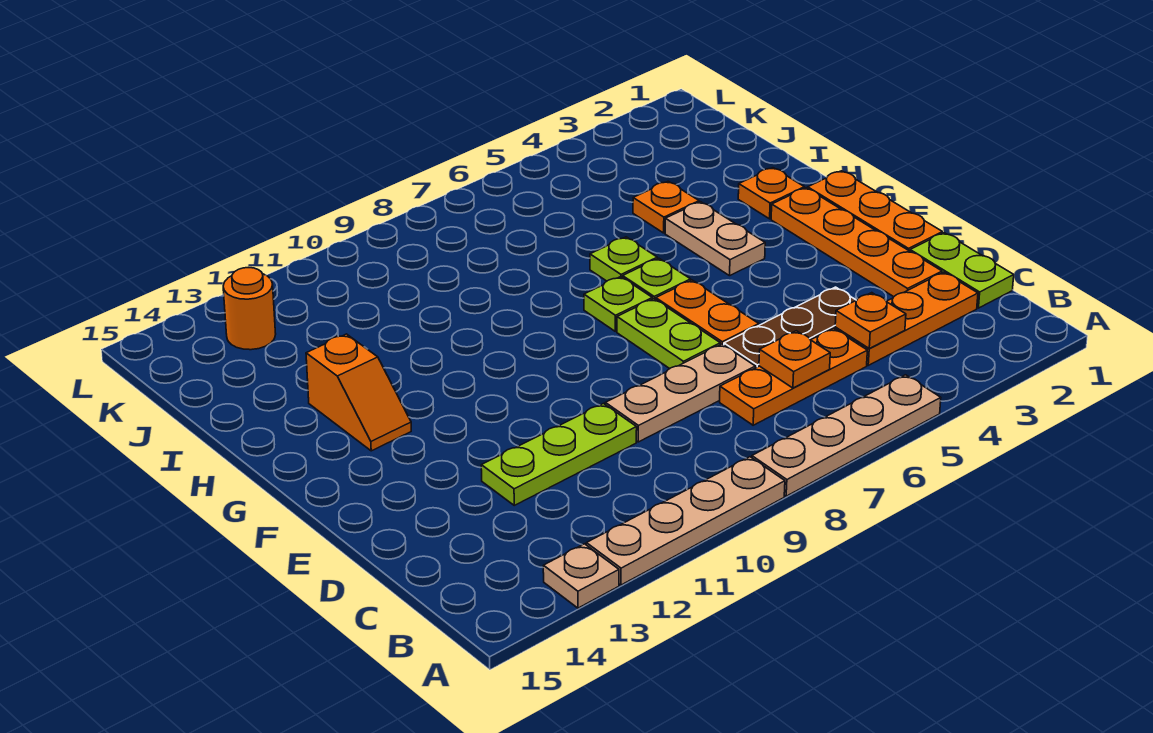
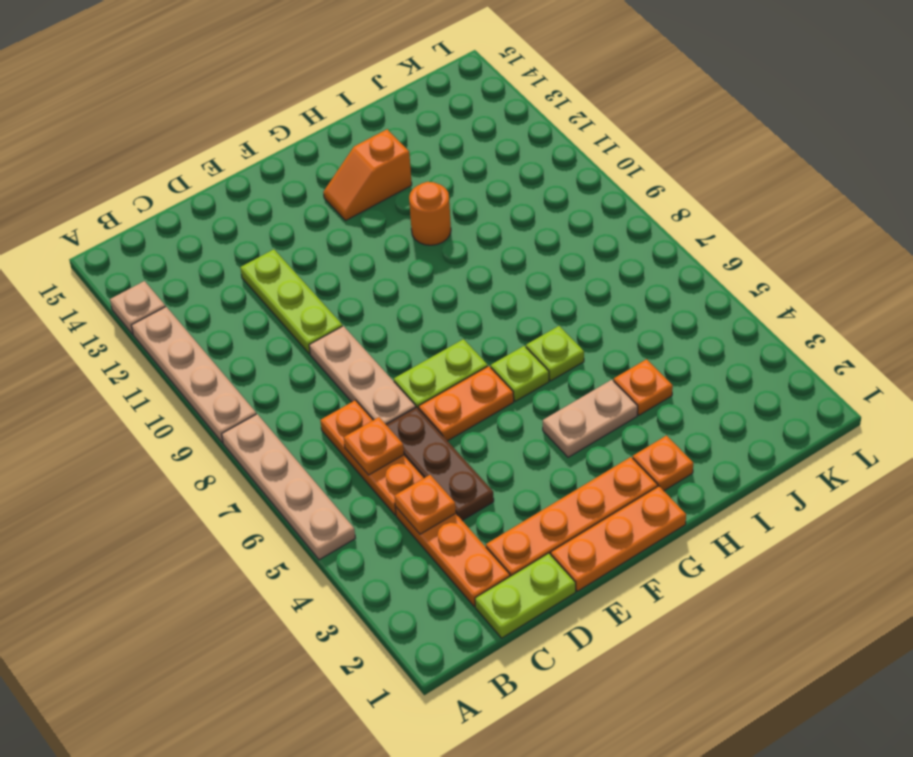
lime 1x1 plate [584,277,652,331] -> none
orange 1x1 round brick [223,268,276,350] -> orange 1x1 round brick moved to [409,182,451,245]

